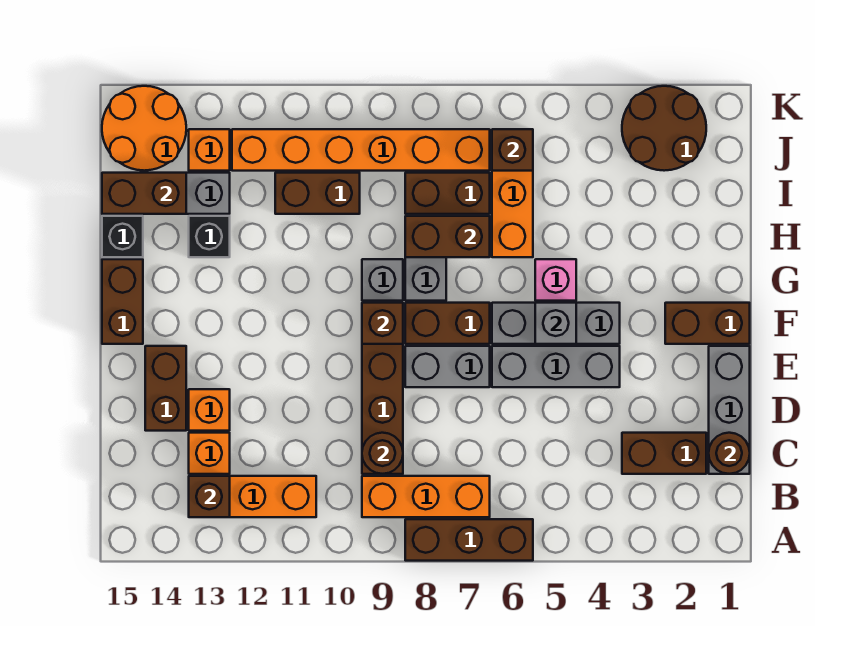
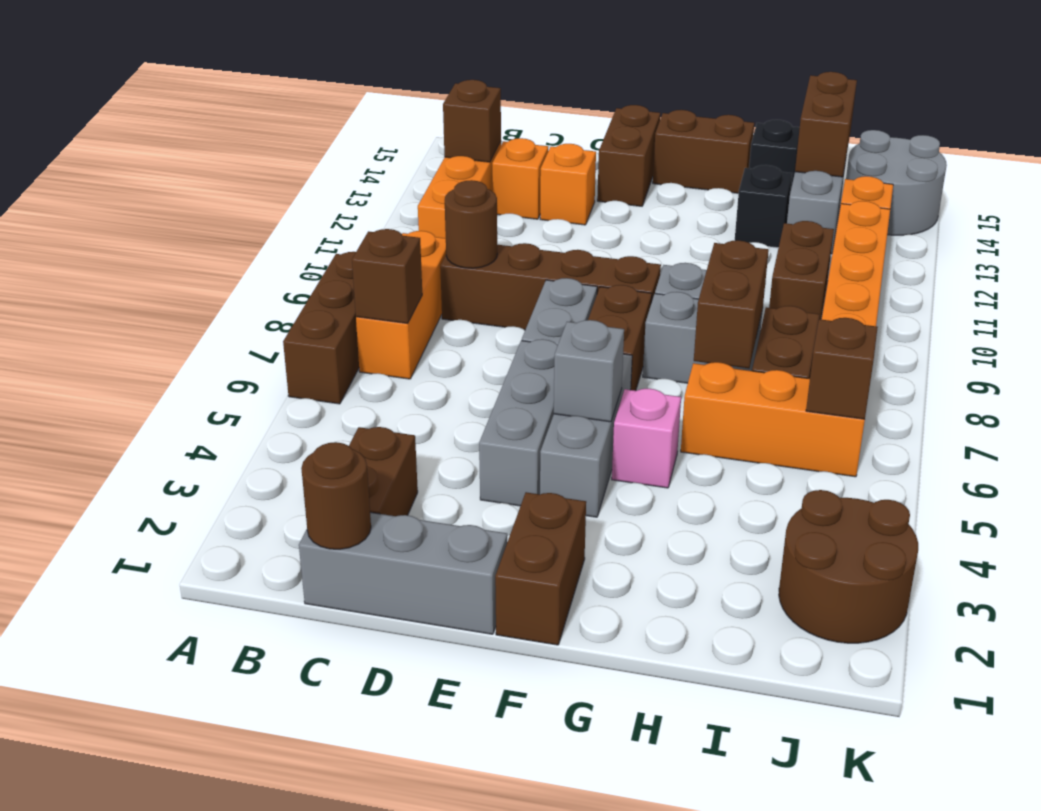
brown 1x2 brick [145,346,186,431] -> brown 1x2 brick turned to [597,105,660,206]
brown 1x1 brick [362,303,403,344] -> brown 1x1 brick moved to [352,229,422,323]
orange 2x2 round brick [102,86,186,171] -> grey 2x2 round brick [846,130,947,235]

